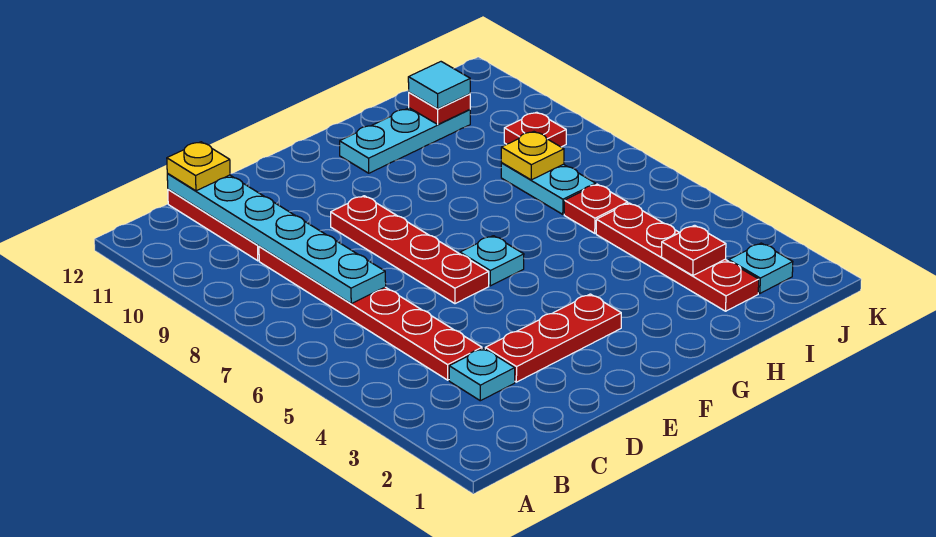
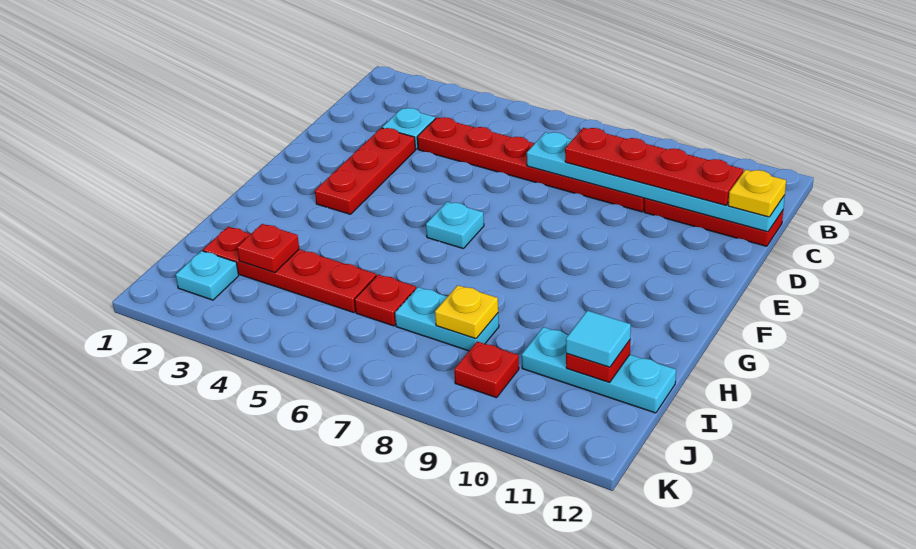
red 1x4 plate [331,196,489,304] -> red 1x4 plate moved to [565,128,743,205]
cyan 1x3 plate [340,108,470,173] -> cyan 1x3 plate turned to [522,327,676,413]

